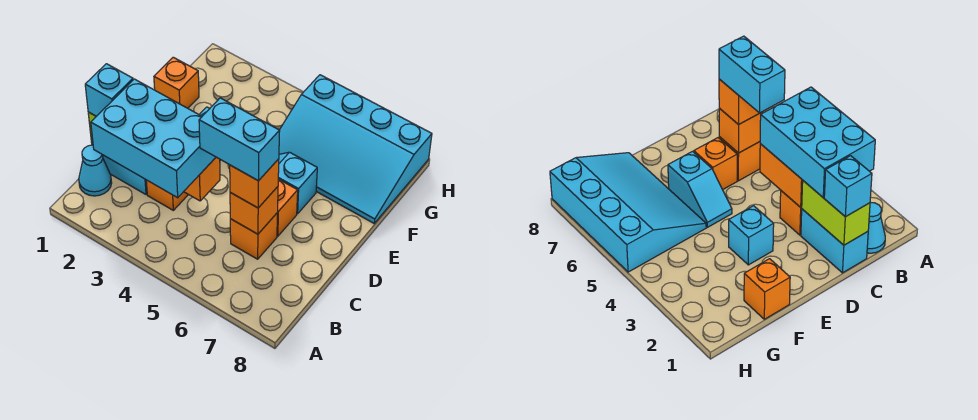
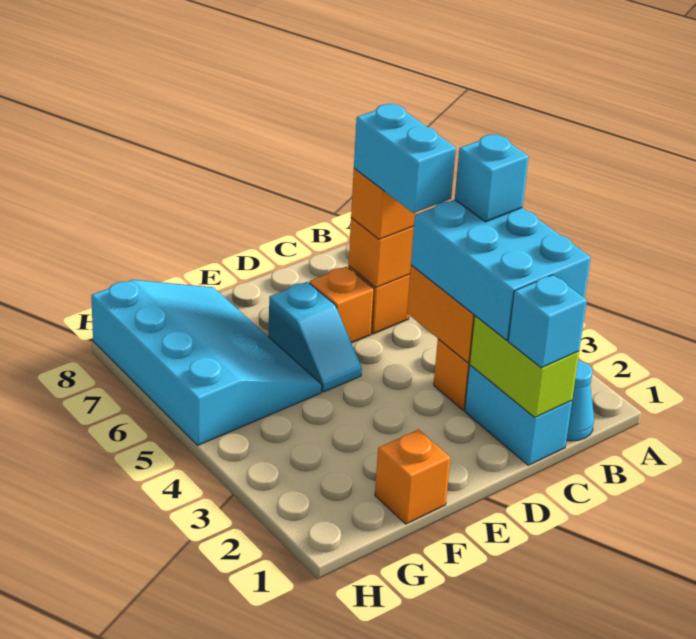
cyan 1x1 brick [729,206,774,265] -> cyan 1x1 brick moved to [455,134,529,222]

